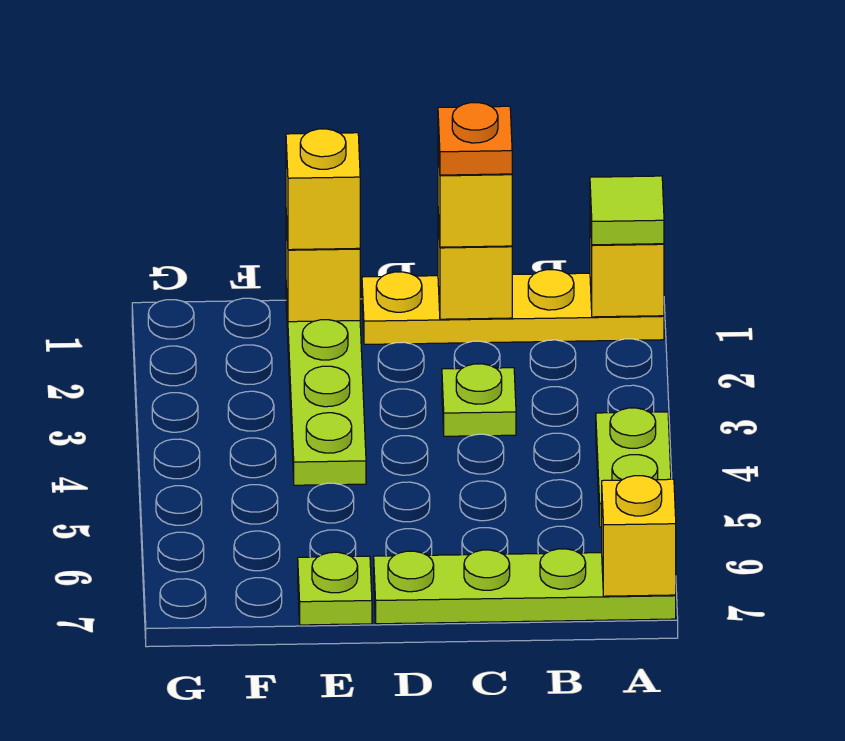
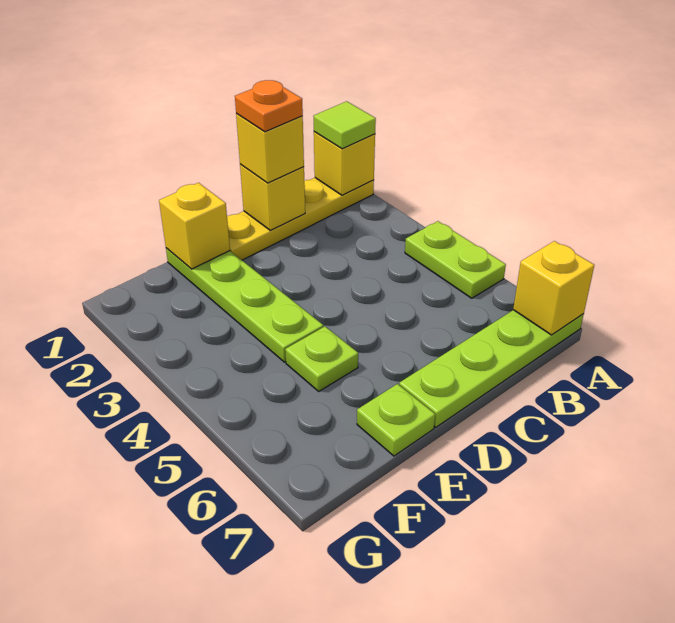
lime 1x1 plate [442,364,516,436] -> lime 1x1 plate moved to [285,326,358,391]
yellow 1x1 brick [286,129,360,250] -> none

